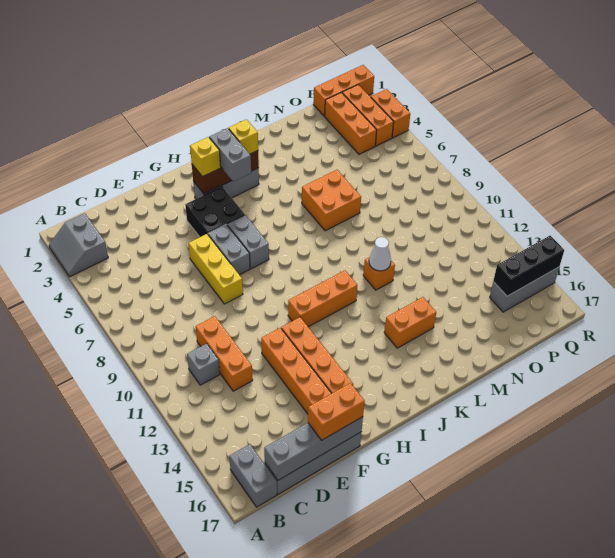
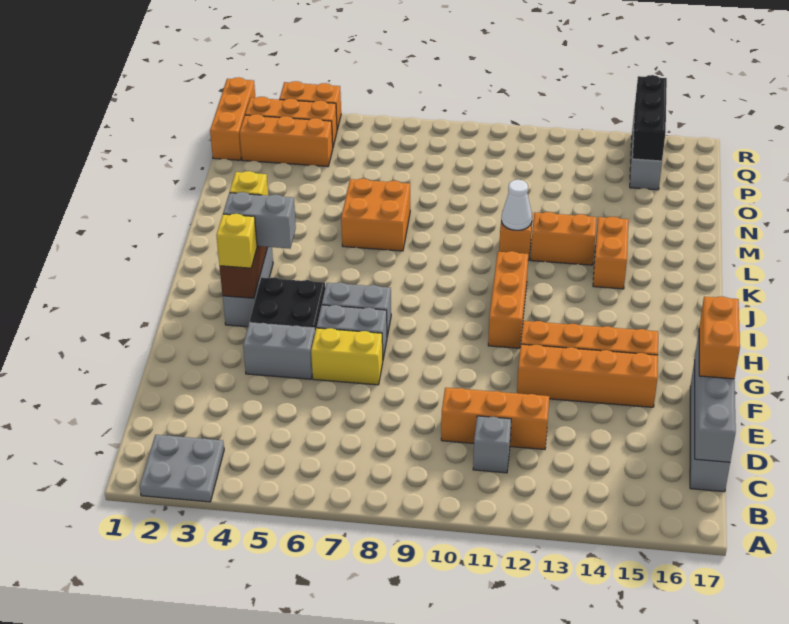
grey 2x2 slope [49,213,108,277] -> grey 2x2 plate [140,435,224,502]
grey 1x2 brick [229,444,277,507] -> grey 1x2 brick moved to [243,323,315,379]
yellow 1x3 brick [189,234,243,304] -> yellow 1x2 brick [311,328,383,385]
none -> orange 1x2 brick [531,212,597,265]

